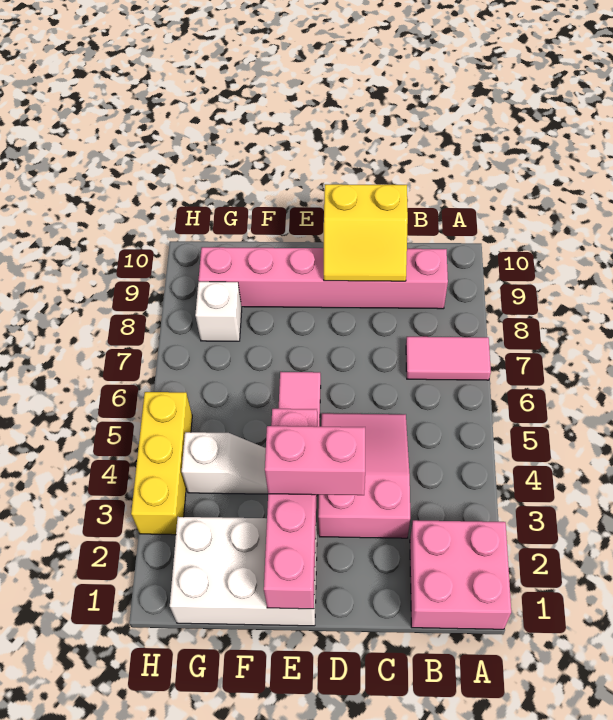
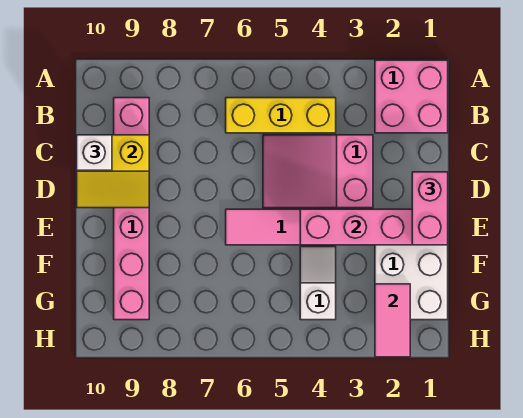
pink 1x2 tile [406,337,491,380] -> pink 1x2 tile moved to [375,284,410,357]
yellow 2x2 slope [324,184,408,281] -> yellow 2x2 slope turned to [77,135,149,208]
pink 1x2 brick [265,426,365,495] -> pink 1x2 brick moved to [412,172,448,245]
white 1x1 brick [195,282,242,341] -> white 1x1 brick moved to [77,135,112,170]
yellow 1x3 brick [131,392,192,535] -> yellow 1x3 brick moved to [226,98,336,133]

